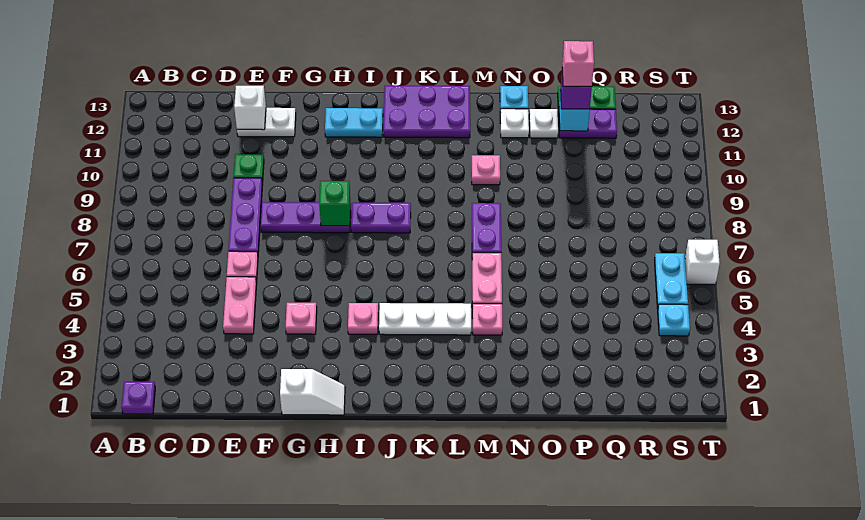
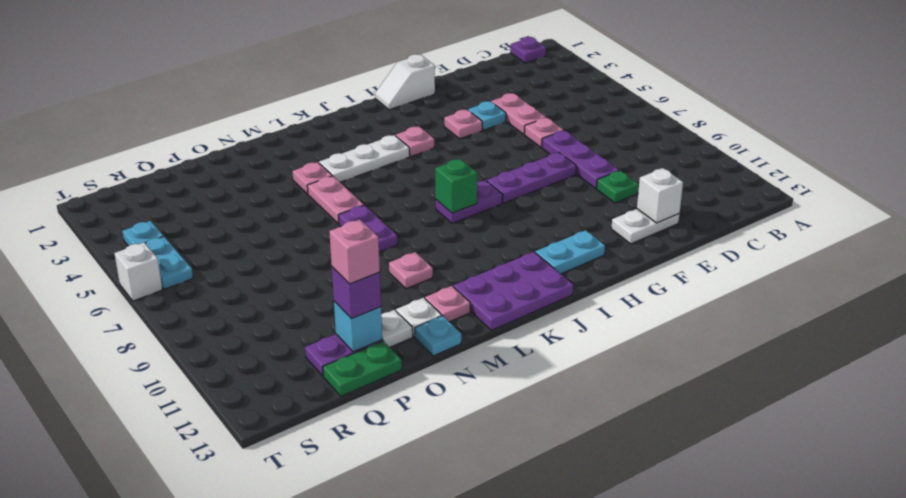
none -> cyan 1x1 plate [468,101,506,130]
green 1x1 brick [319,181,350,226] -> green 1x1 brick moved to [435,159,477,213]
none -> pink 1x1 plate [425,286,470,322]

